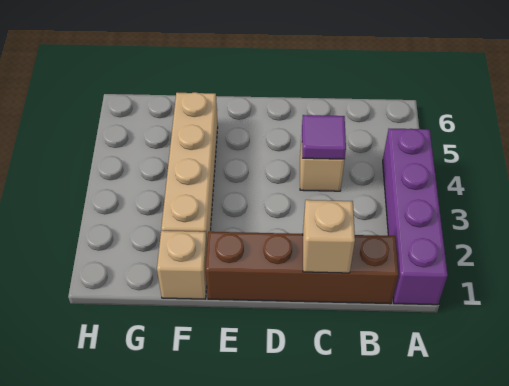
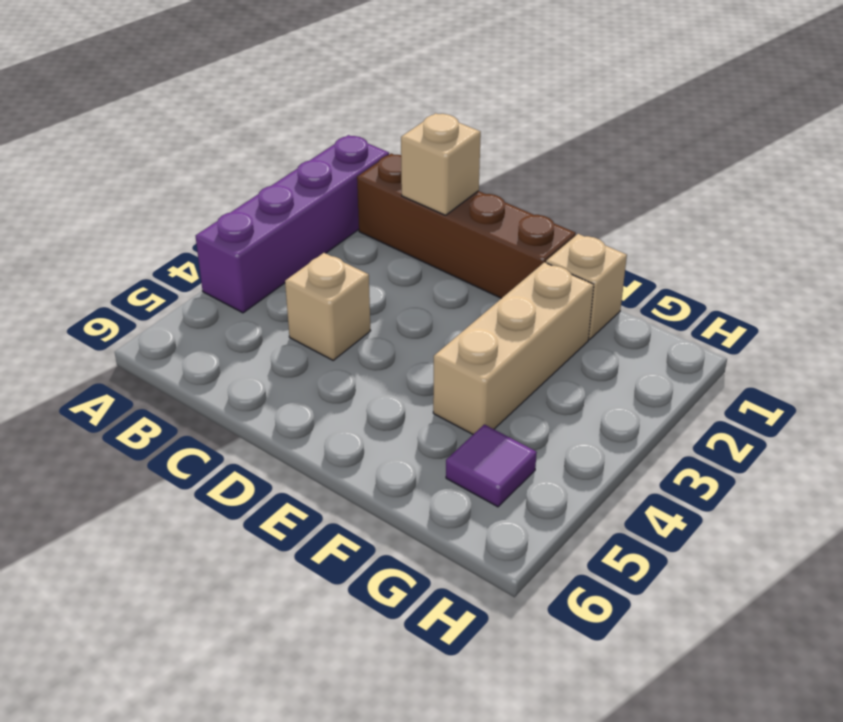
purple 1x1 tile [302,115,346,159] -> purple 1x1 tile moved to [446,424,537,507]
tan 1x4 brick [161,92,218,242] -> tan 1x3 brick [433,262,594,434]

